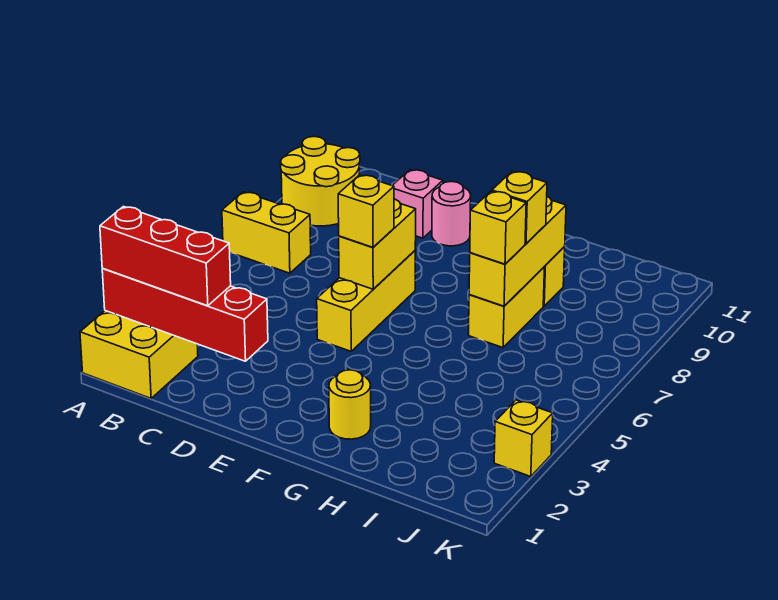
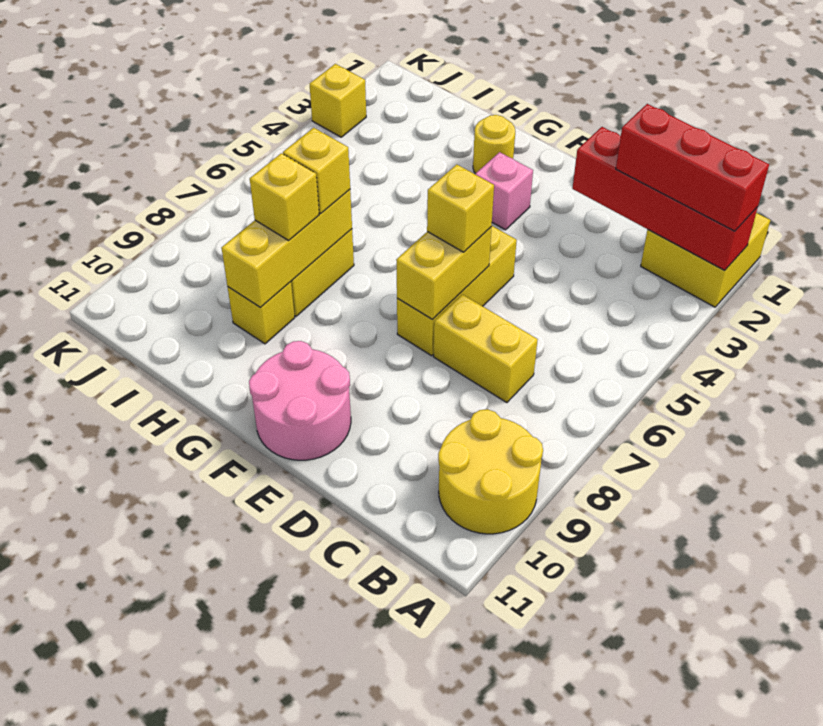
yellow 1x2 brick [222,192,311,273] -> yellow 1x2 brick moved to [434,294,538,403]
pink 1x1 brick [392,170,443,238] -> pink 1x1 brick moved to [475,152,533,230]
pink 1x1 round brick [432,182,471,246] -> pink 2x2 round brick [249,341,351,460]

